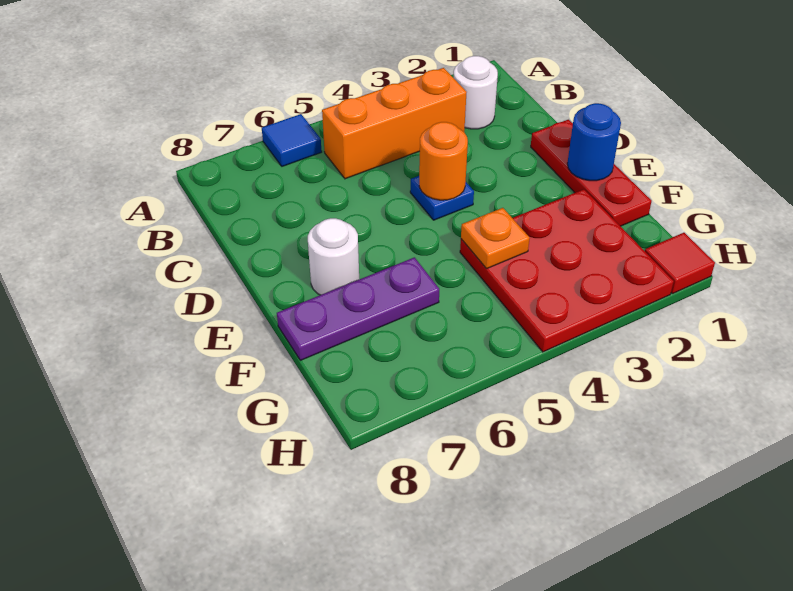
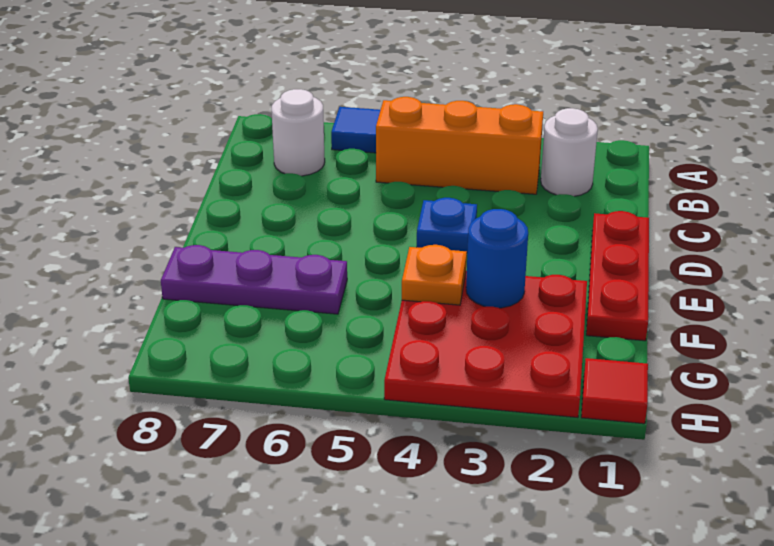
orange 1x1 round brick [419,122,468,200] -> none
blue 1x1 round brick [567,103,621,181] -> blue 1x1 round brick moved to [466,209,528,308]
white 1x1 round brick [308,218,359,295] -> white 1x1 round brick moved to [271,89,325,176]

